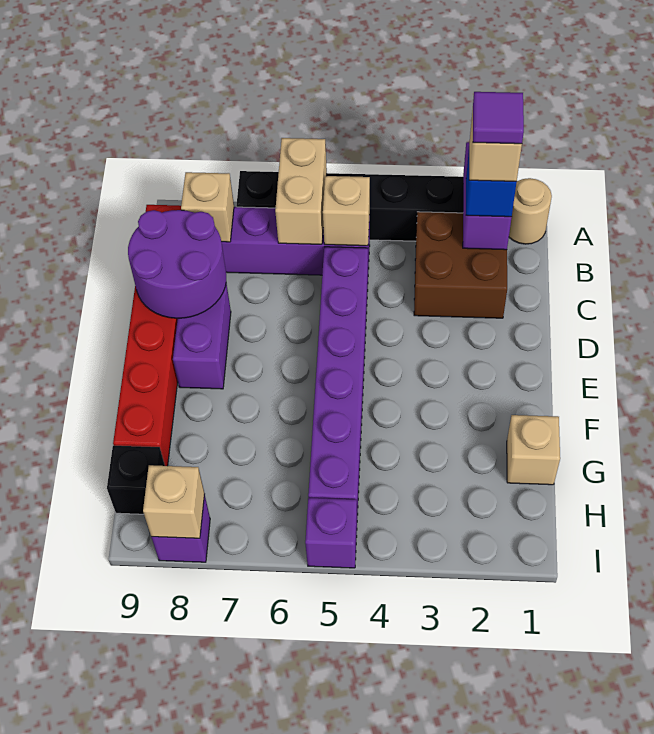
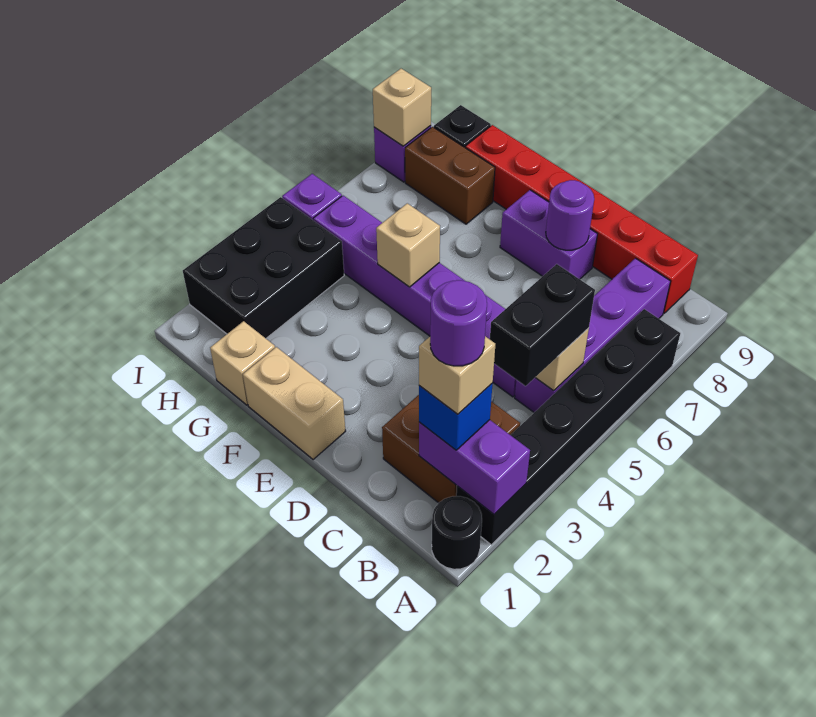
tan 1x1 round brick [509,178,552,244] -> black 1x1 round brick [432,496,482,569]
tan 1x2 brick [275,138,327,244] -> tan 1x2 brick moved to [243,347,346,460]
purple 1x1 tile [473,92,524,144] -> purple 1x1 round brick [430,280,487,366]
none -> black 1x2 brick [490,264,595,386]
tan 1x1 brick [181,172,234,242] -> tan 1x1 brick moved to [376,203,440,287]
purple 2x2 round brick [128,210,226,318] -> purple 1x1 round brick [546,180,594,250]
none -> brown 1x2 brick [405,127,495,224]
none -> black 2x3 brick [183,197,344,338]

